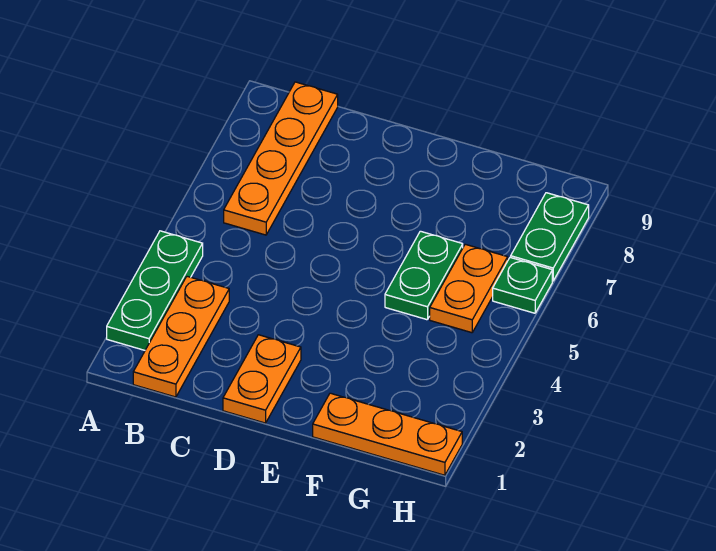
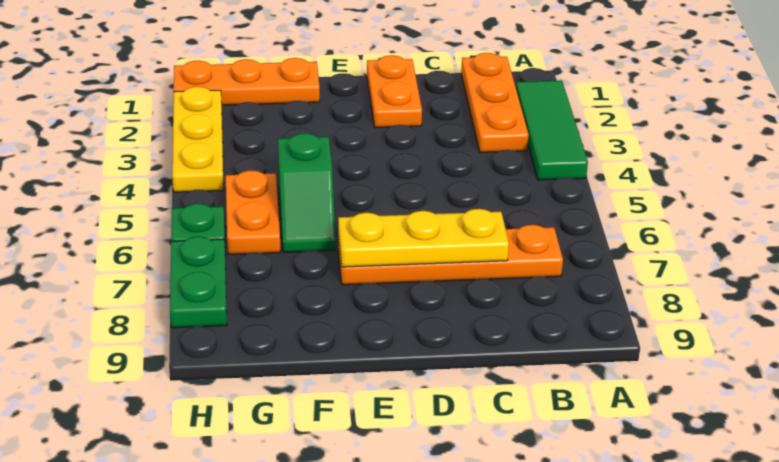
green 1x3 plate [107,231,203,350] -> green 1x3 tile [516,80,588,180]
orange 1x4 plate [224,82,338,235] -> orange 1x4 plate turned to [338,225,563,285]
none -> yellow 1x3 plate [338,209,509,267]
green 1x2 plate [385,231,463,320] -> green 1x2 slope [278,133,335,252]
none -> yellow 1x3 plate [172,87,224,192]

